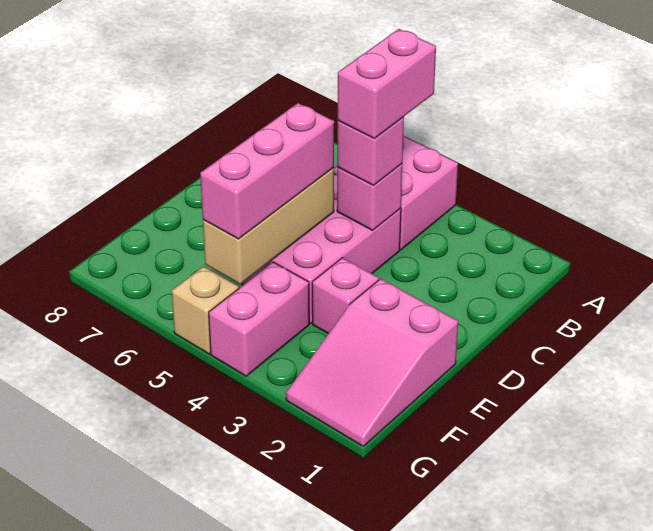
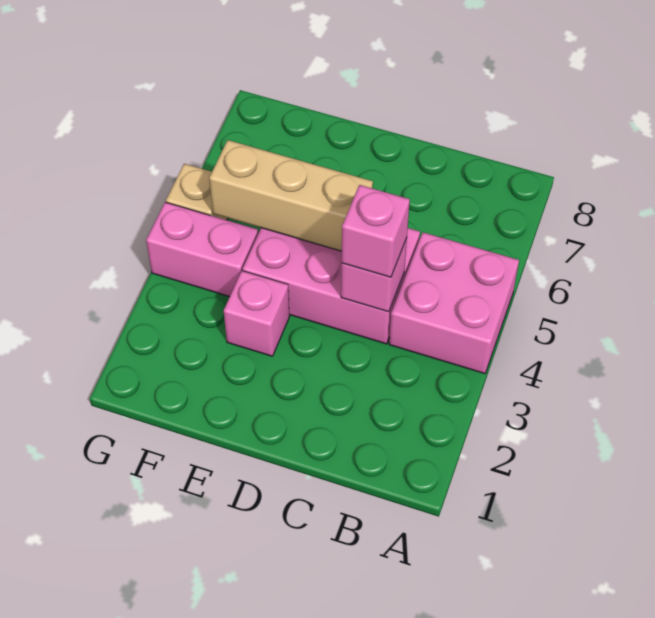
pink 1x2 brick [338,29,436,138] -> none
pink 1x3 brick [200,103,334,239] -> none
pink 2x3 slope [286,279,458,446] -> none

